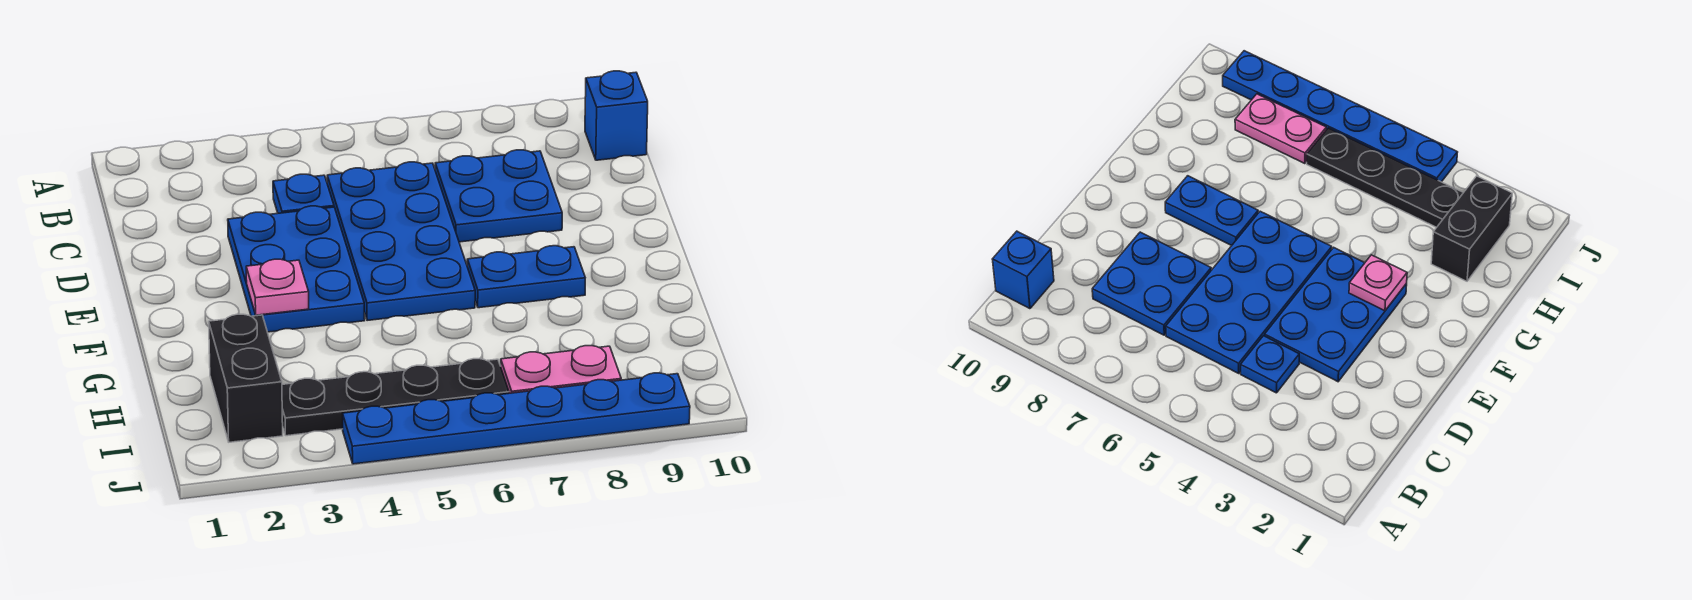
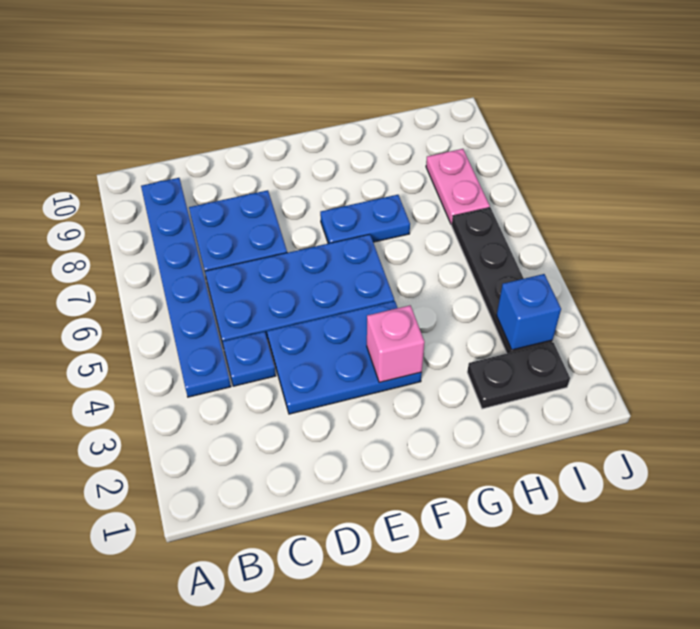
blue 1x1 brick [585,71,648,160] -> blue 1x1 brick moved to [497,274,561,350]
pink 1x1 plate [246,259,309,315] -> pink 1x1 brick [367,305,425,383]
blue 1x2 plate [467,246,585,308] -> blue 1x2 plate turned to [320,195,410,244]
black 1x2 brick [209,314,283,442] -> black 1x2 plate [467,342,570,409]
blue 1x6 plate [343,373,690,464] -> blue 1x6 plate moved to [141,178,231,397]

